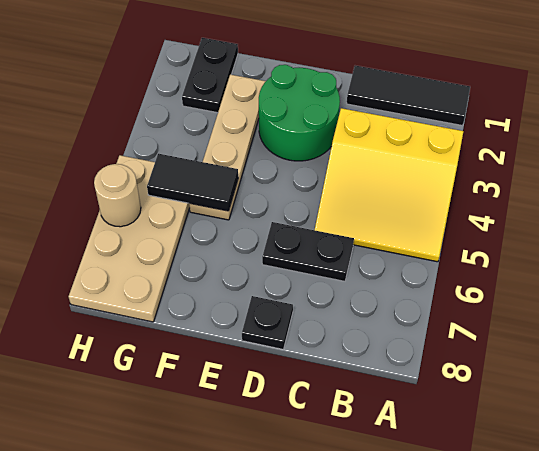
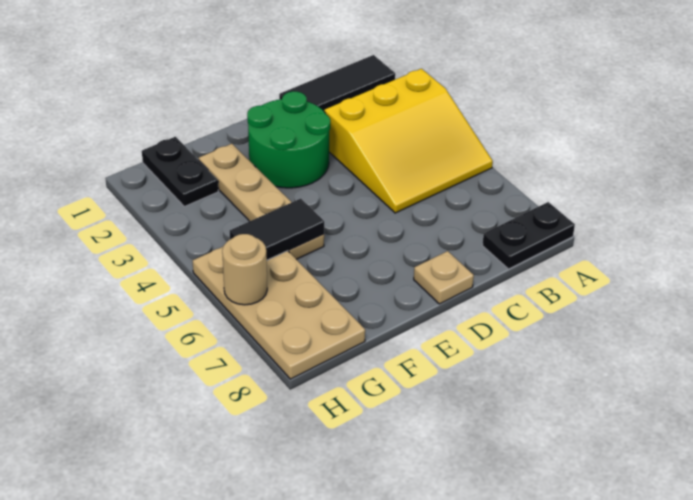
black 1x2 plate [262,222,354,281] -> black 1x2 plate moved to [482,202,575,269]
black 1x1 plate [242,296,293,349] -> tan 1x1 plate [414,251,474,304]

